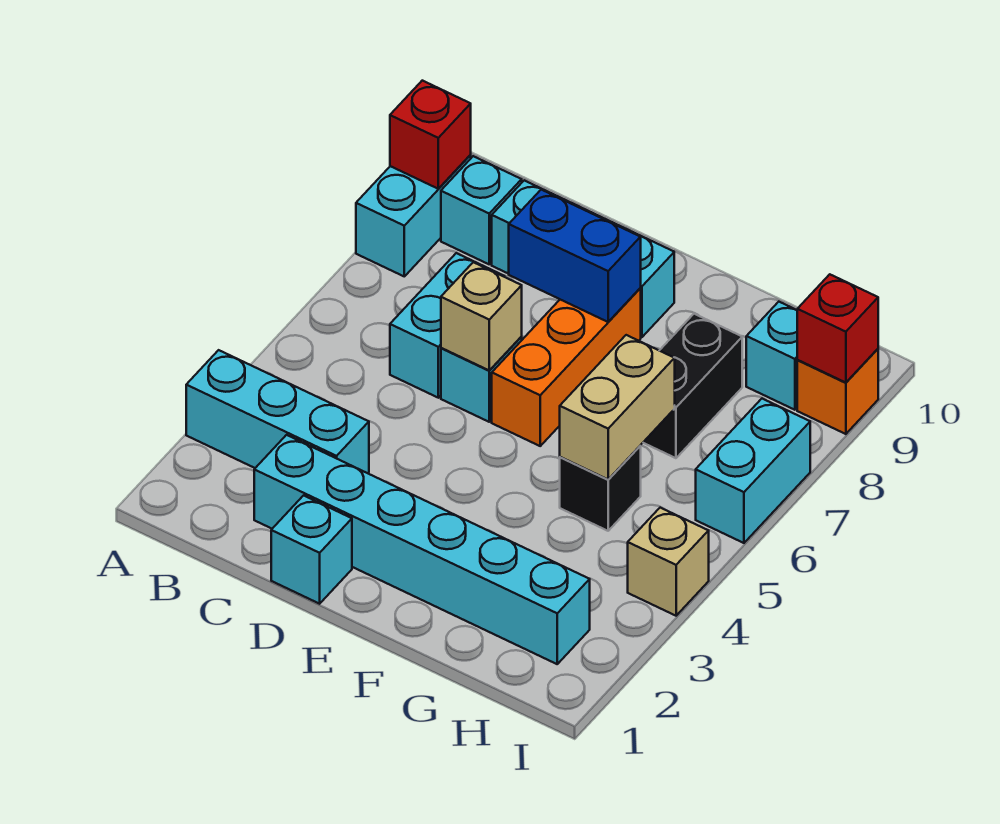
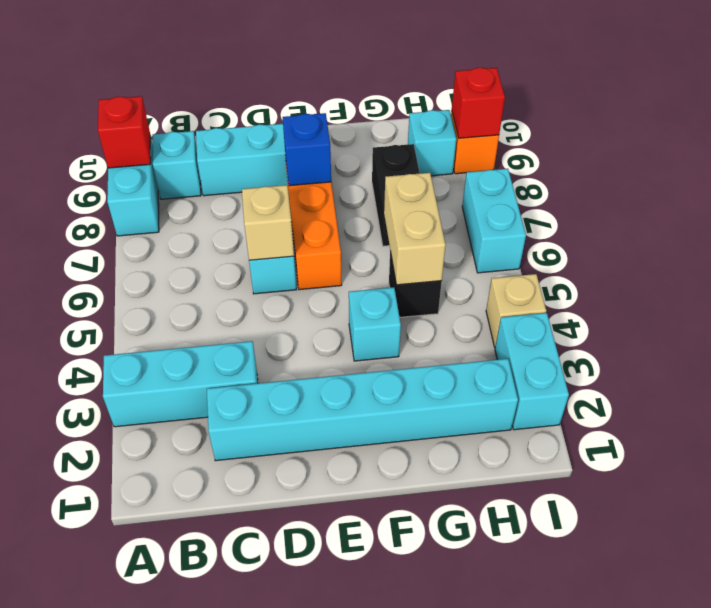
cyan 1x2 brick [390,253,504,398] -> cyan 1x2 brick moved to [495,313,569,430]
cyan 1x1 brick [271,495,352,604] -> cyan 1x1 brick moved to [349,287,401,361]
blue 1x2 brick [509,190,641,322] -> blue 1x1 brick [283,113,331,186]

